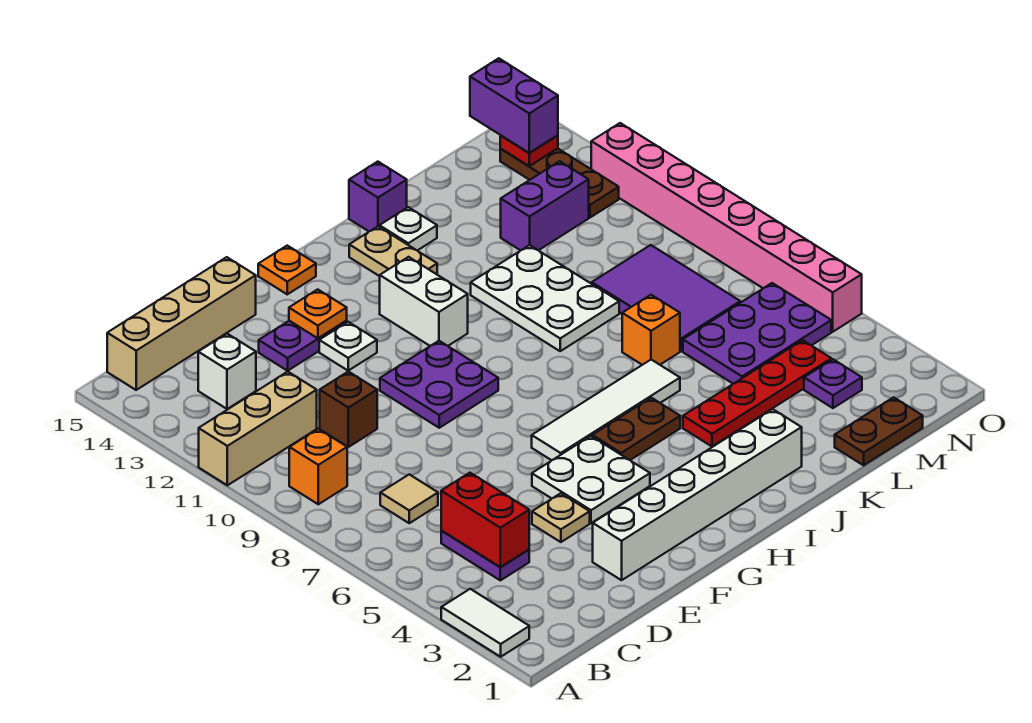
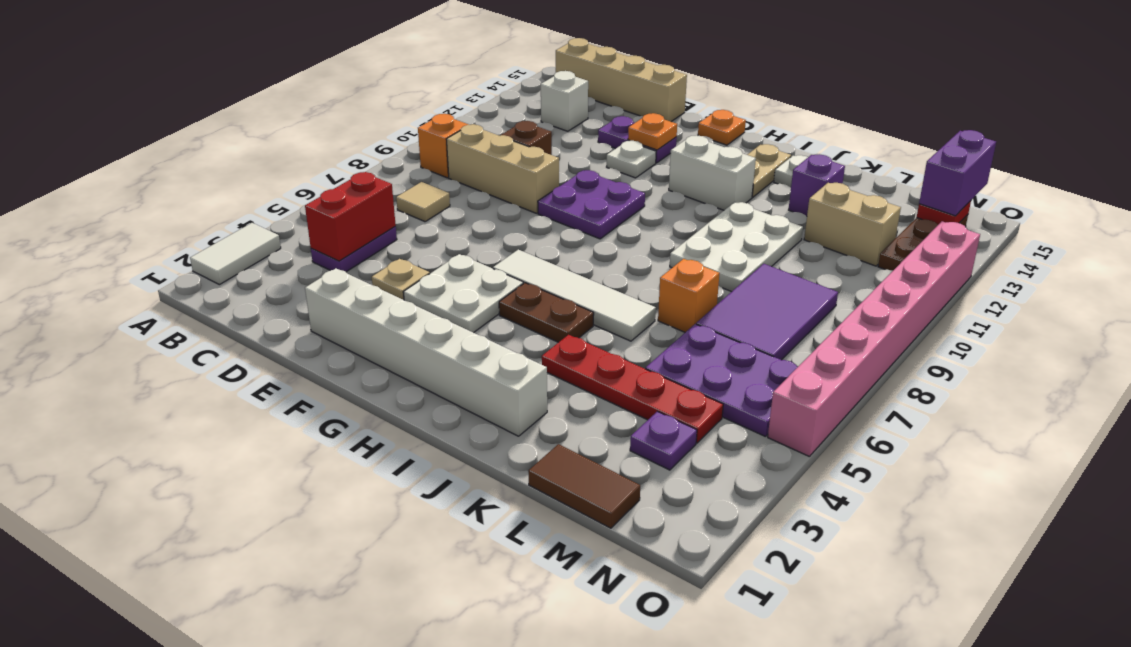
tan 1x3 brick [199,372,317,485] -> tan 1x3 brick moved to [446,124,559,213]
white 1x2 brick [380,257,468,346] -> white 1x2 brick turned to [669,135,756,210]
purple 1x1 brick [349,162,407,231] -> purple 1x1 brick moved to [789,154,845,217]
brown 1x2 plate [835,397,923,465] -> brown 1x2 tile [528,444,640,528]
purple 1x2 brick [501,161,589,250] -> tan 1x2 brick [804,183,901,266]

